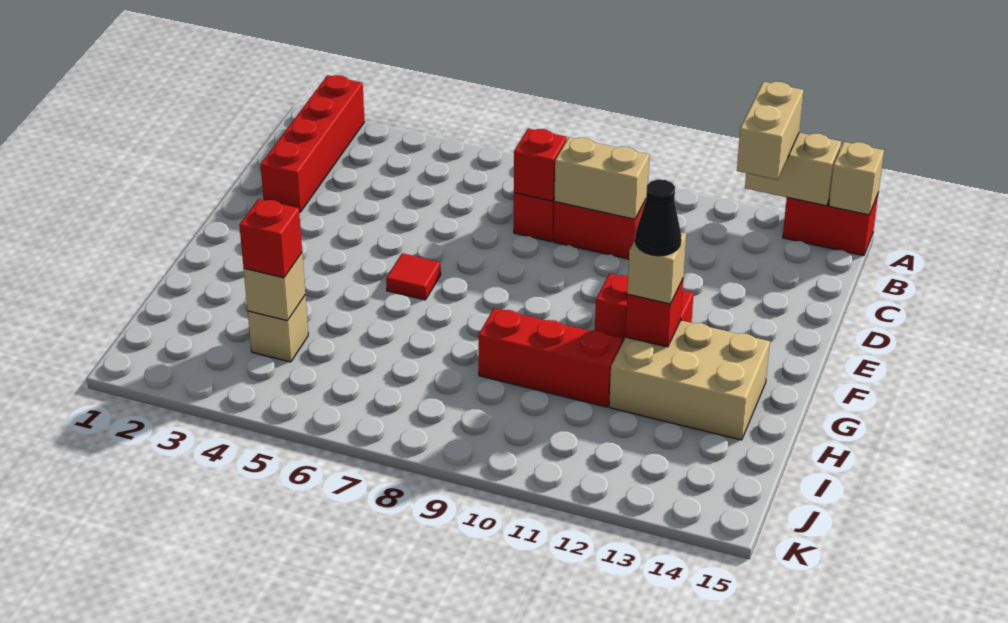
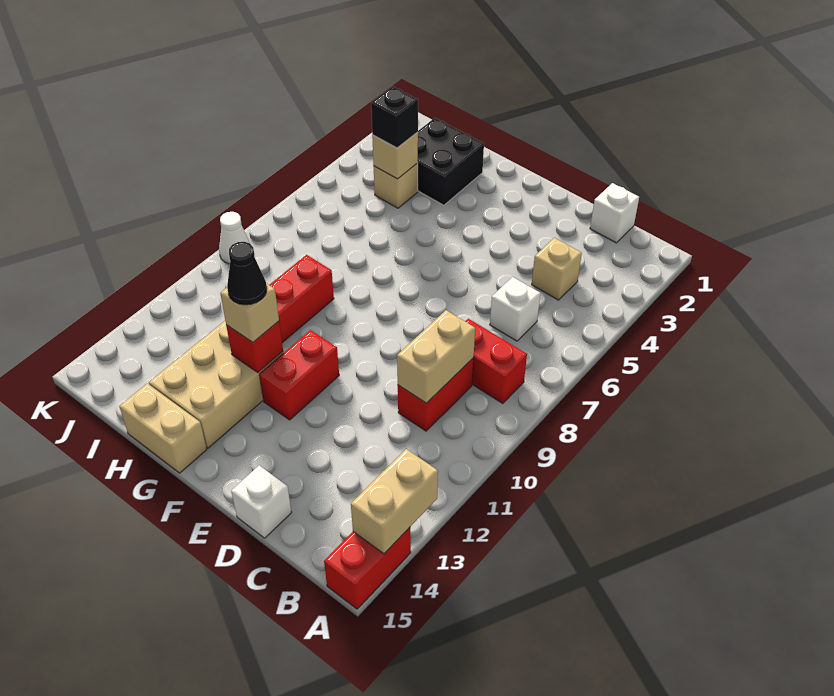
red 1x4 brick [261,75,365,212] -> none
tan 1x2 brick [737,82,804,180] -> tan 1x2 brick moved to [119,383,207,473]
tan 1x1 brick [829,142,884,215] -> tan 1x1 brick moved to [532,238,582,300]
none -> white 1x1 brick [590,183,639,243]
none -> white 1x1 brick [490,277,540,341]
red 1x1 brick [514,128,567,201] -> none
none -> white 1x1 brick [231,465,291,538]
red 1x1 tile [386,253,441,300] -> none
none -> black 2x2 brick [418,118,484,205]
red 1x1 brick [239,199,302,278] -> black 1x1 brick [371,86,418,148]
none -> white 1x1 cone [219,212,250,264]

